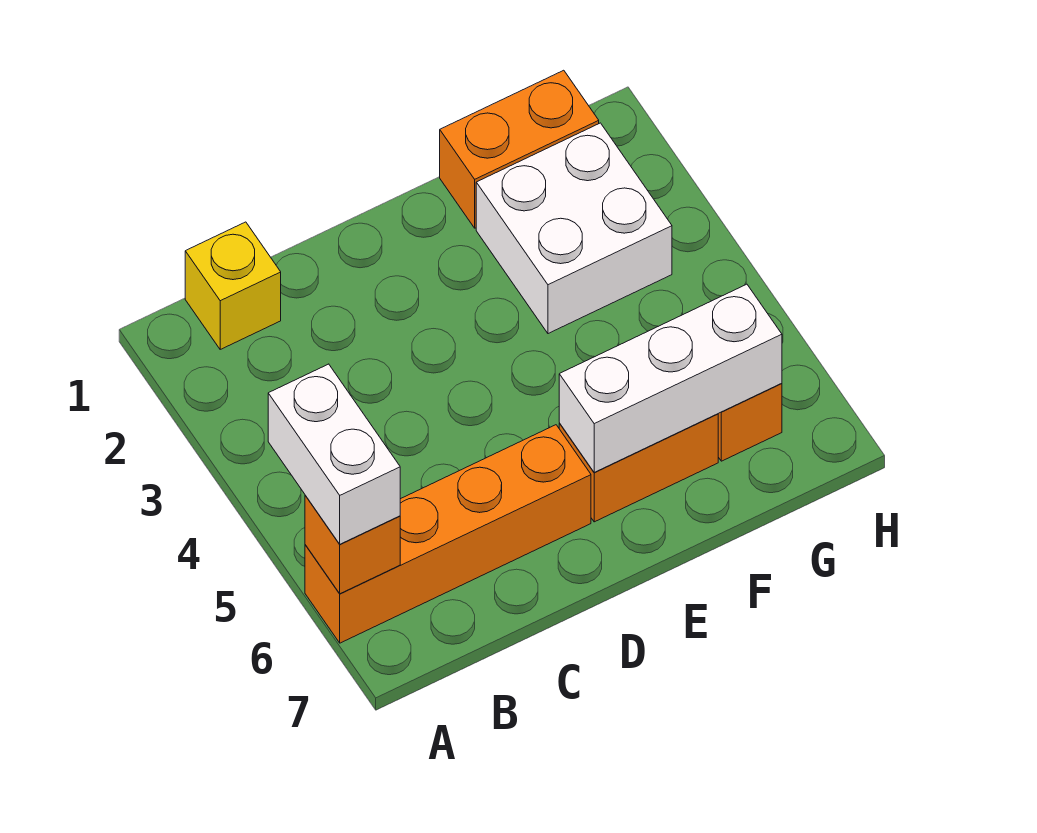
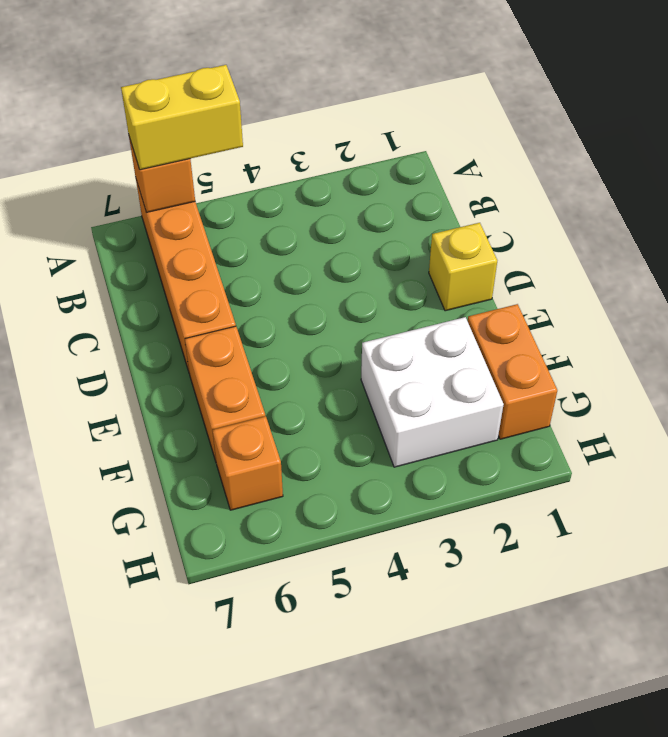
white 1x2 brick [268,364,400,544] -> yellow 1x2 brick [121,65,243,170]
yellow 1x1 brick [185,222,281,349] -> yellow 1x1 brick moved to [429,223,497,311]
white 1x3 brick [559,284,782,472] -> none

